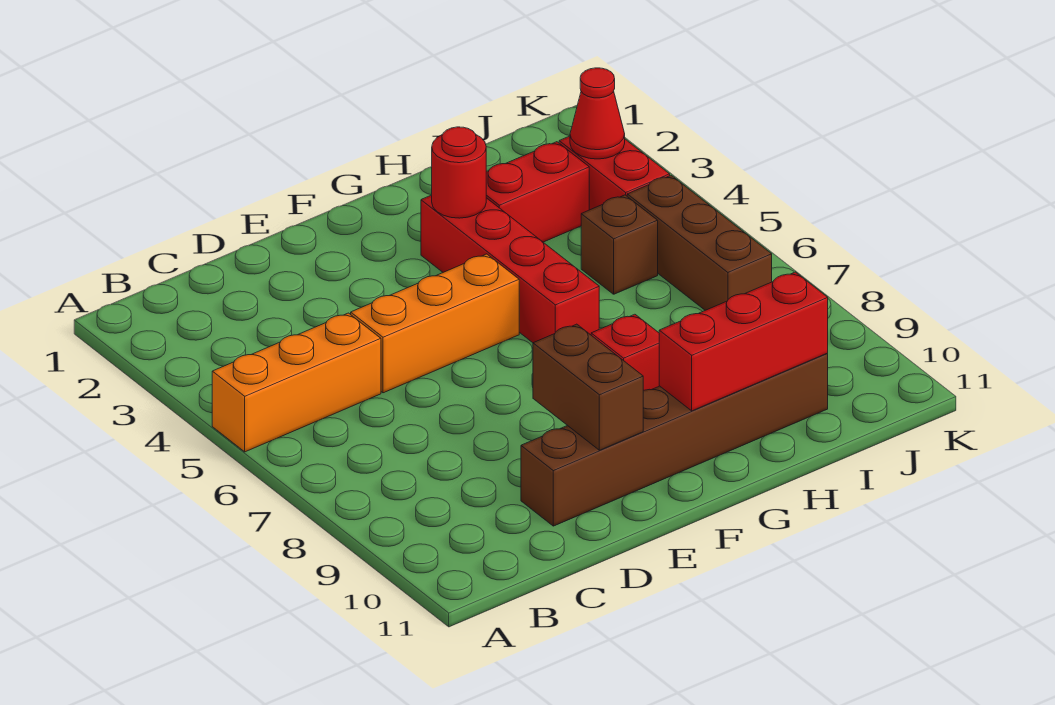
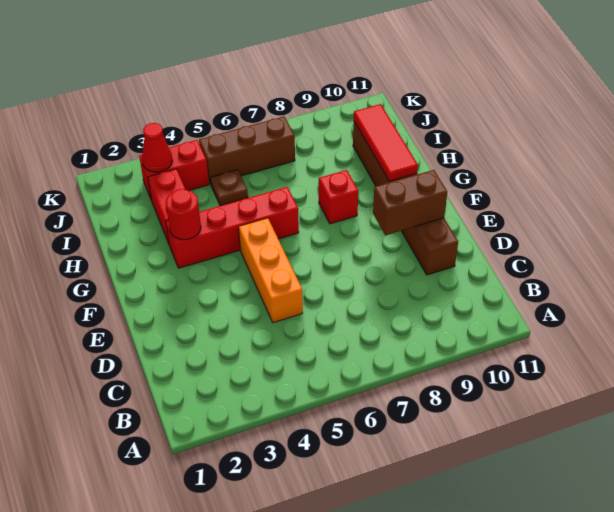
orange 1x3 brick [212,313,381,452] -> none
red 1x3 brick [659,272,828,411] -> red 1x3 tile [354,104,418,181]
brown 1x1 brick [581,195,658,294] -> brown 1x1 plate [210,170,248,206]

